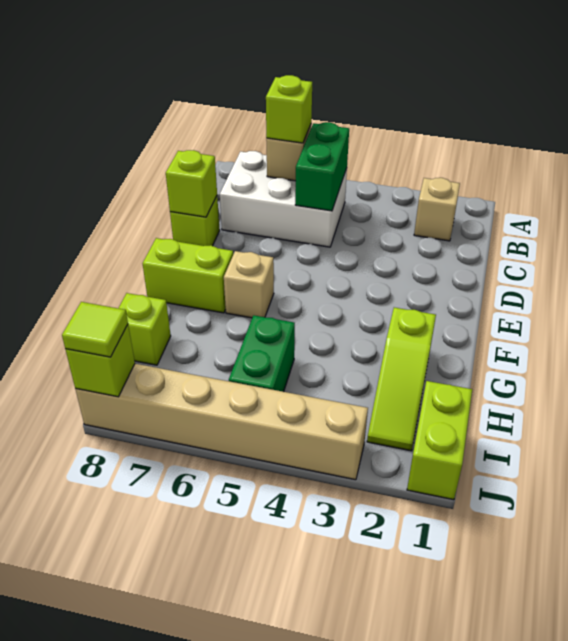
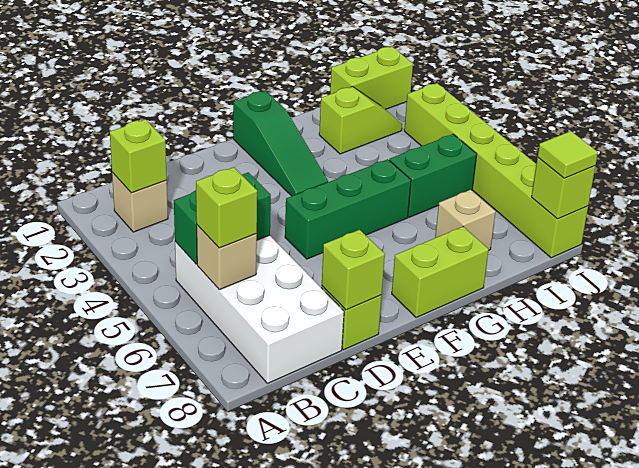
white 2x3 brick [220,151,347,247] -> white 2x4 brick [175,235,344,383]
none -> green 1x3 brick [285,159,411,259]
none -> green 1x3 slope [233,91,328,196]
tan 1x1 brick [224,251,274,318] -> tan 1x1 brick moved to [435,190,496,250]
lime 1x2 brick [143,238,233,313] -> lime 1x2 brick turned to [392,227,489,318]
lime 1x3 slope [367,307,436,451] -> lime 1x2 slope [319,86,402,154]
lime 1x1 brick [119,293,171,365] -> lime 1x1 brick moved to [110,119,167,193]
tan 1x6 brick [75,364,368,480] -> lime 1x6 brick [404,83,588,258]

